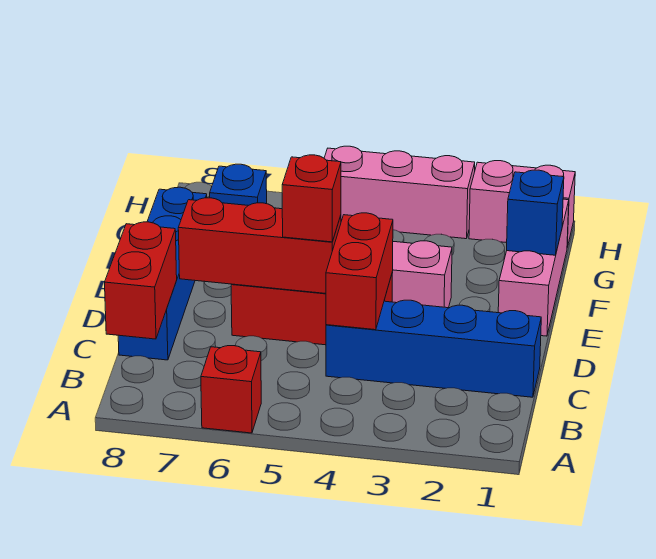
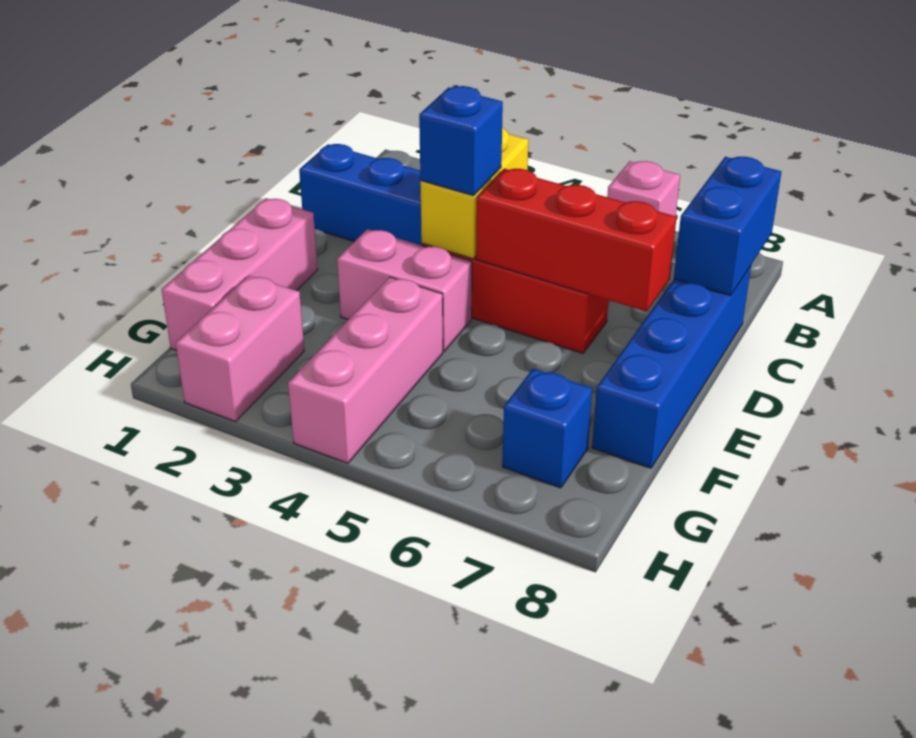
red 1x1 brick [201,346,261,433] -> pink 1x1 brick [607,161,680,216]
red 1x2 brick [105,222,177,339] -> blue 1x2 brick [674,157,781,295]
red 1x2 brick [326,213,393,330] -> yellow 1x2 brick [420,128,529,259]
red 1x1 brick [282,155,341,242] -> none
blue 1x1 brick [507,170,564,255] -> blue 1x1 brick moved to [419,86,503,196]
pink 1x2 brick [469,161,575,247] -> pink 1x2 brick turned to [176,275,304,422]
pink 1x3 brick [324,146,475,239] -> pink 1x3 brick turned to [288,277,443,463]

